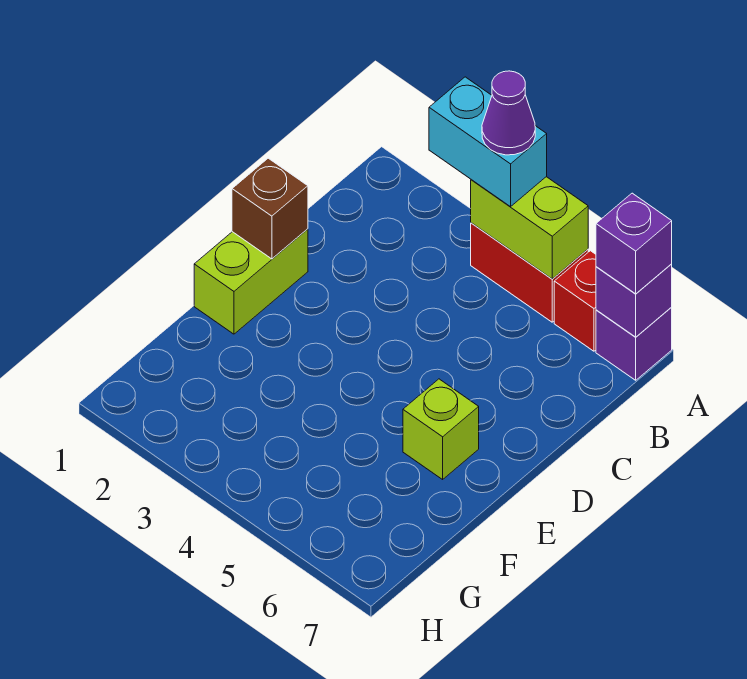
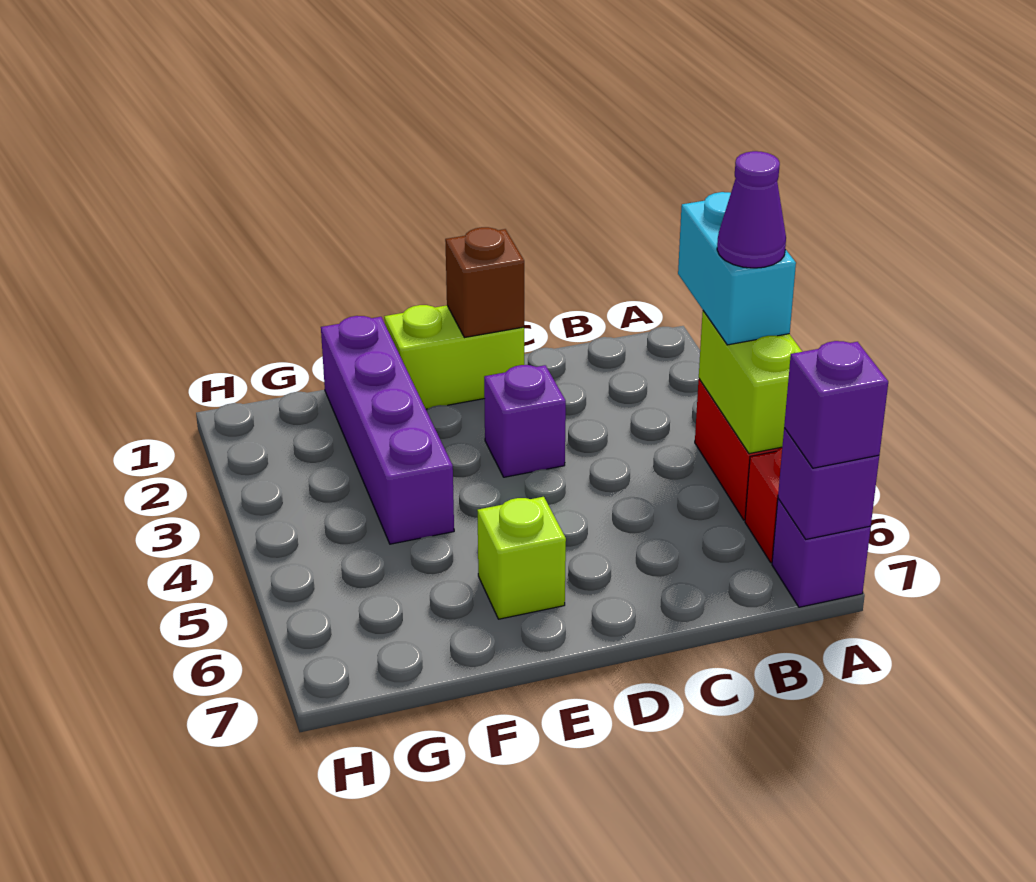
none -> purple 1x1 brick [484,365,566,477]
none -> purple 1x4 brick [321,316,454,544]

